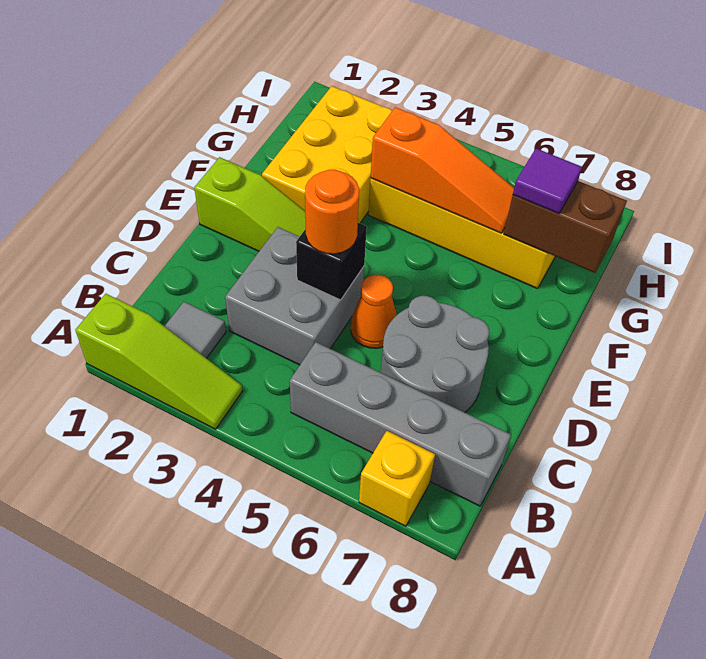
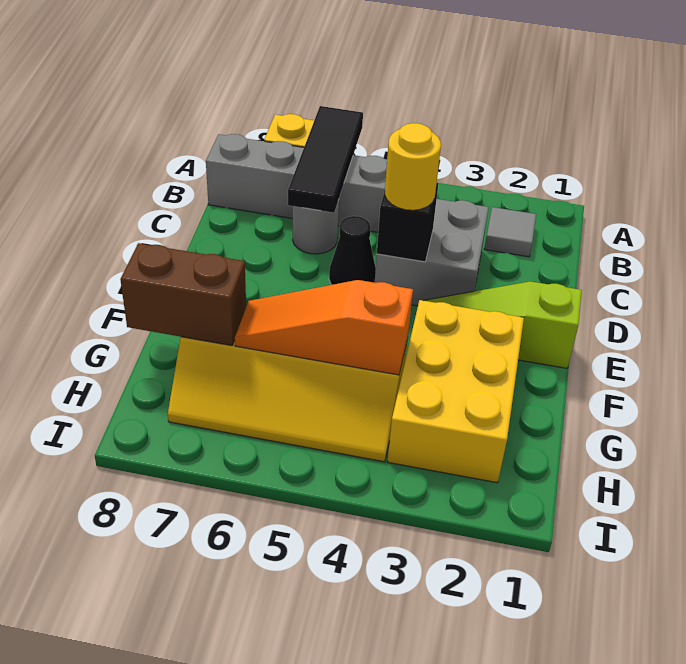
lime 1x3 slope [75,294,242,429] -> none
none -> black 1x3 tile [288,106,363,213]
grey 2x2 round brick [381,296,489,412] -> grey 1x1 round brick [293,200,339,254]
orange 1x1 round brick [305,170,359,254] -> yellow 1x1 round brick [385,123,441,210]
orange 1x1 cone [351,275,397,348] -> black 1x1 cone [329,216,376,285]
purple 1x1 tile [513,148,582,214] -> none

